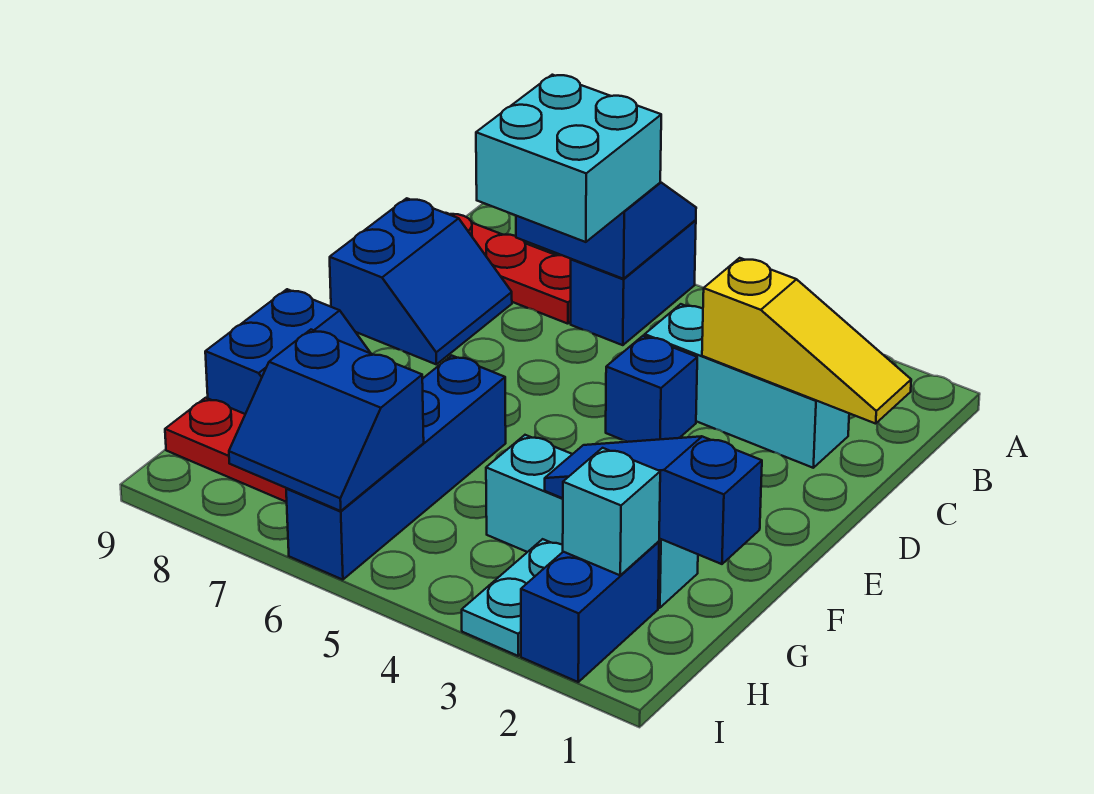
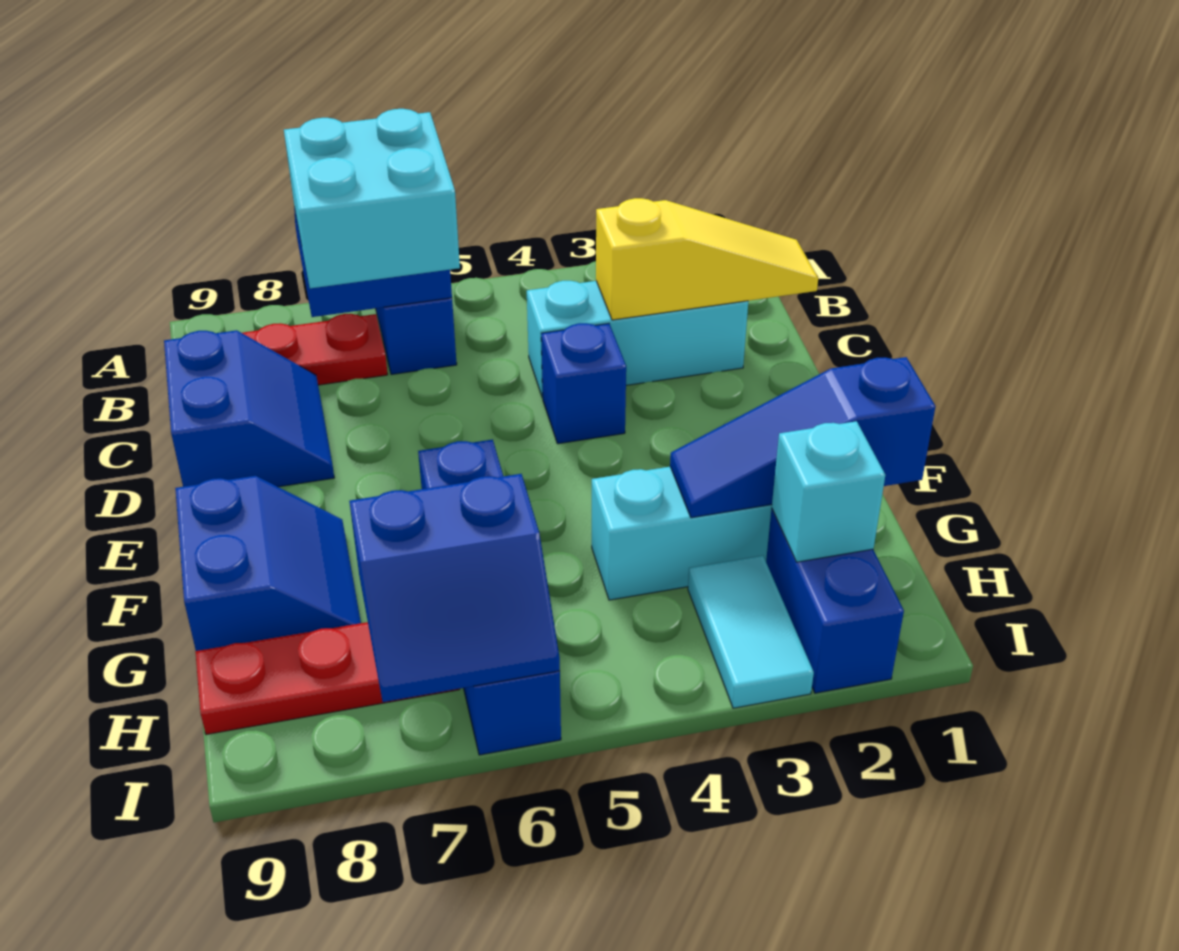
cyan 1x2 plate [462,539,563,656] -> cyan 1x2 tile [688,556,814,708]

